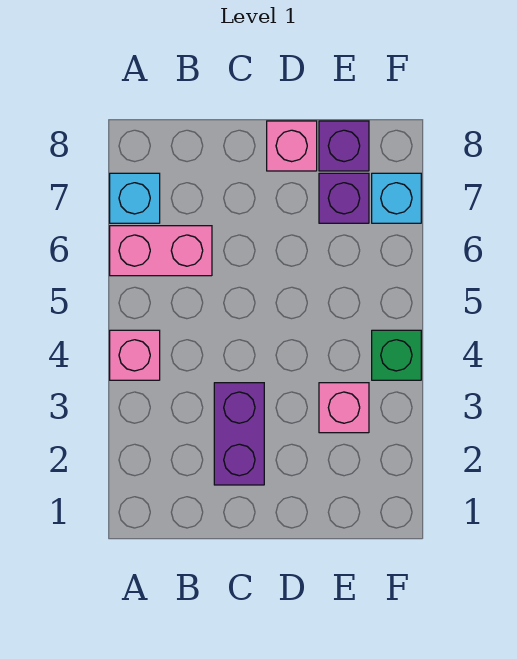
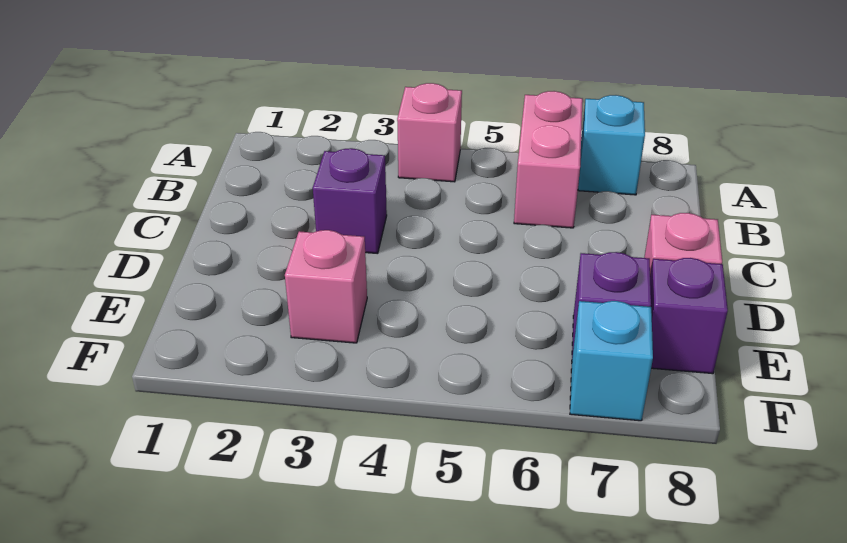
purple 1x2 brick [214,383,264,485] -> purple 1x1 brick [313,148,387,254]
green 1x1 brick [372,330,421,380] -> none

